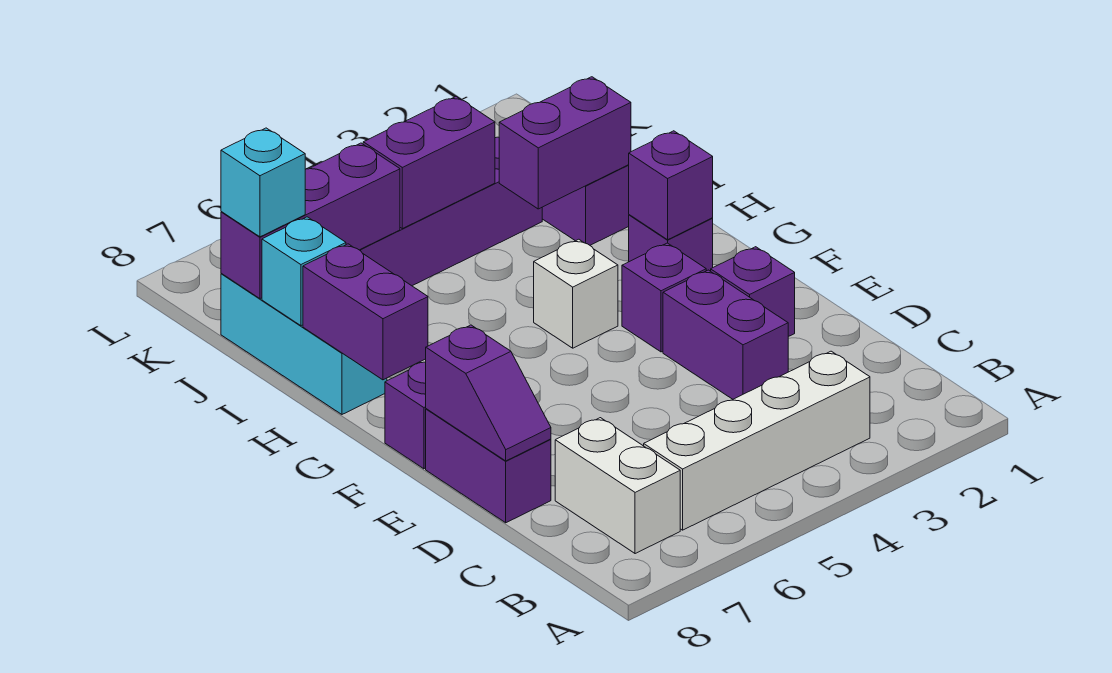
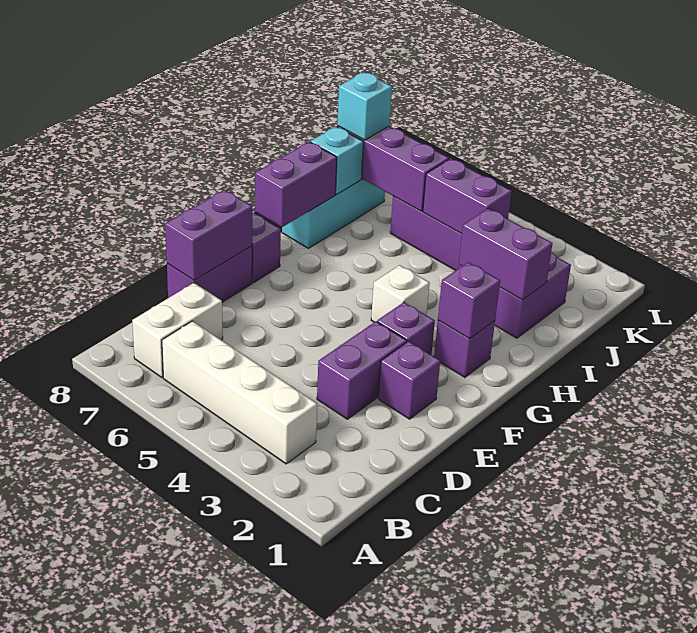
purple 1x2 slope [426,325,551,461] -> purple 1x2 brick [165,190,252,280]

